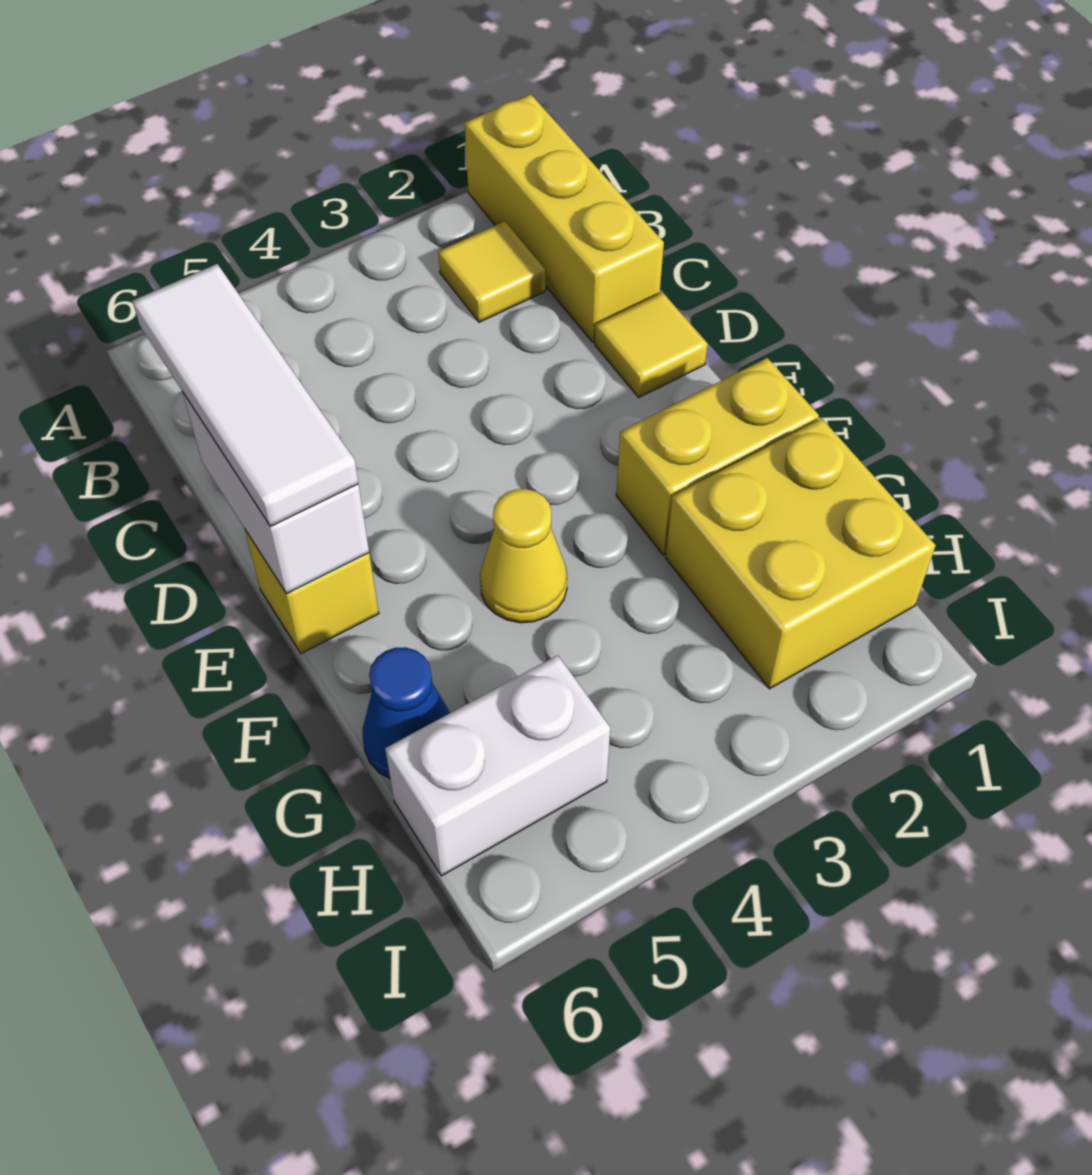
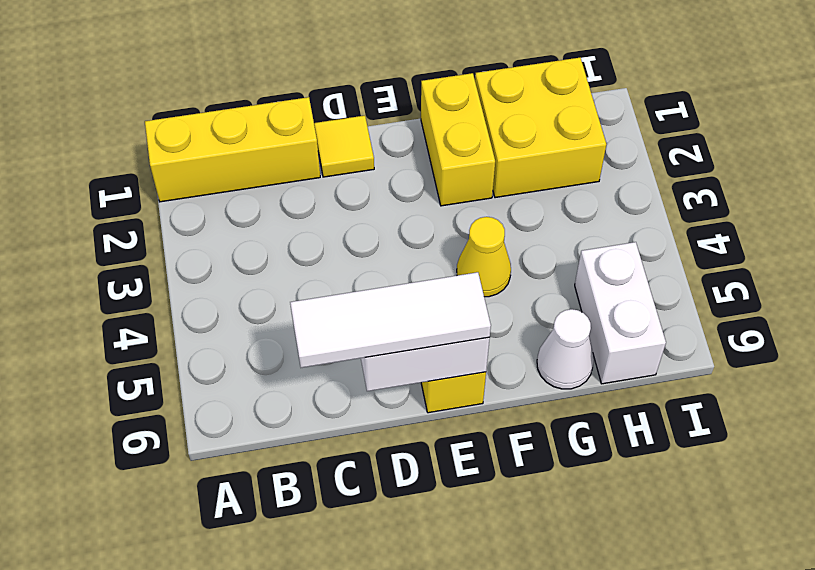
yellow 1x1 tile [438,221,546,322] -> none
blue 1x1 cone [363,647,450,778] -> white 1x1 cone [537,309,594,389]

